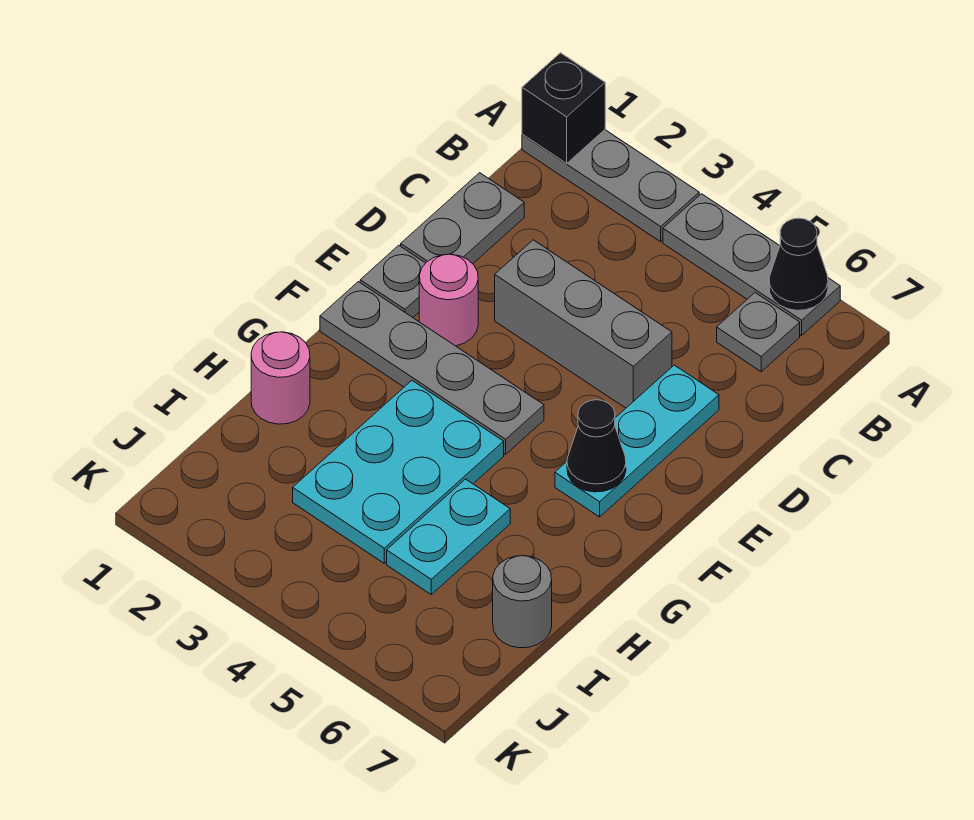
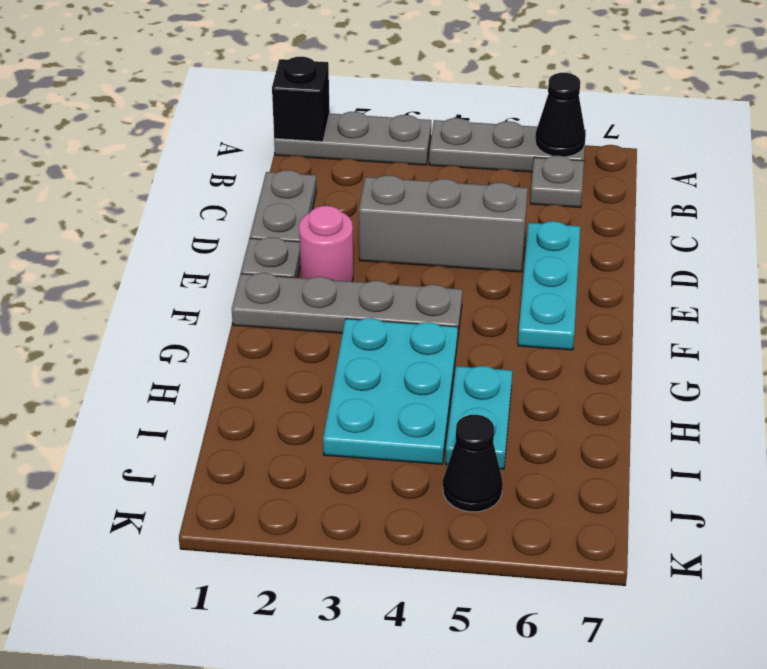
black 1x1 cone [567,400,626,492] -> black 1x1 cone moved to [443,415,503,512]
pink 1x1 round brick [251,332,310,424] -> none
grey 1x1 round brick [493,556,552,648] -> none

